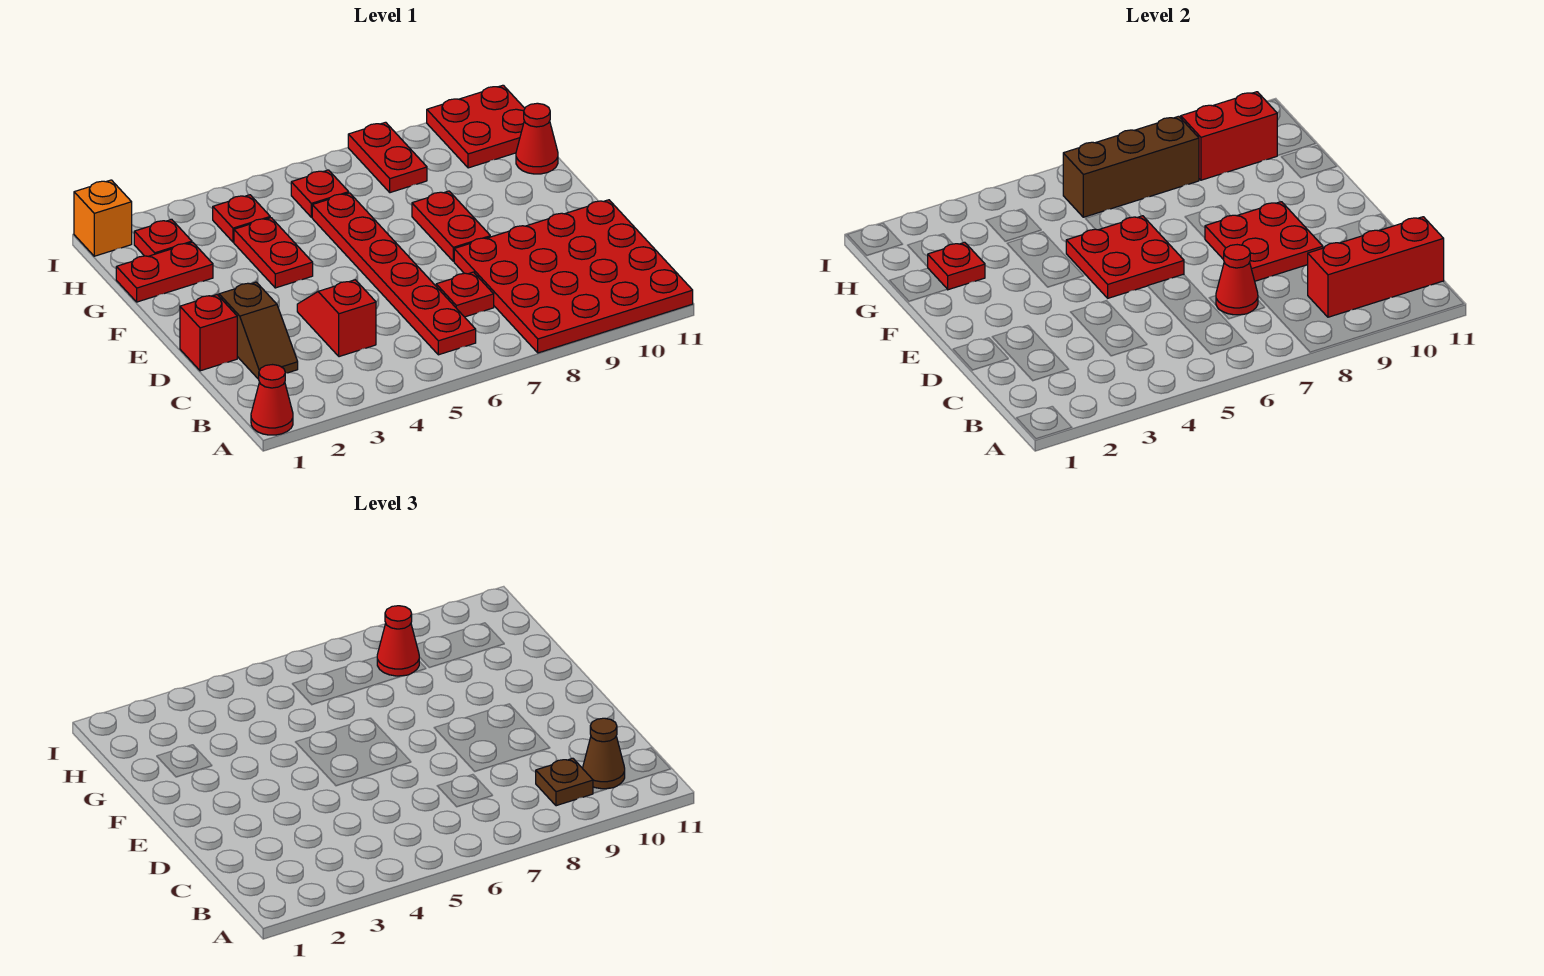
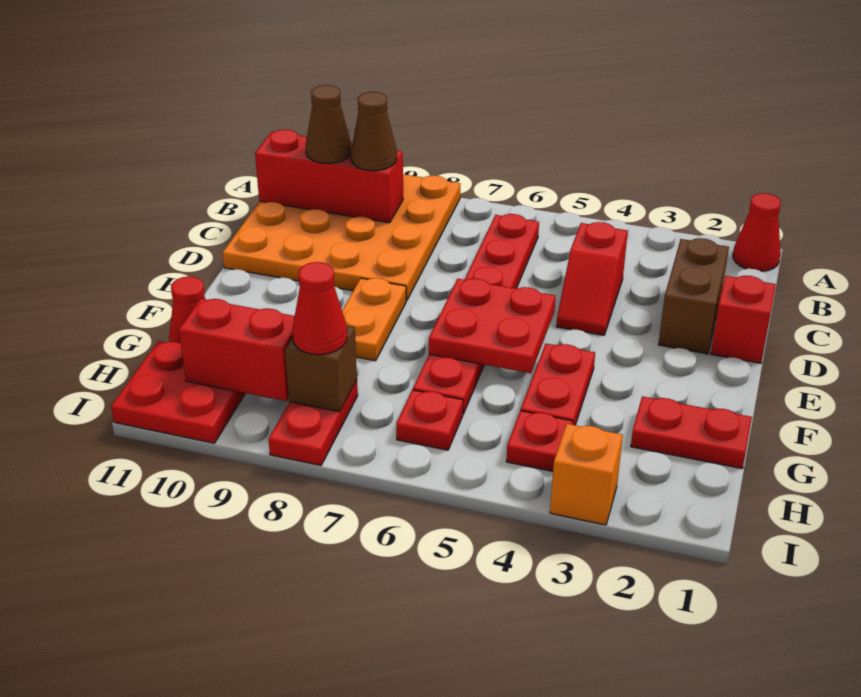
red 4x4 plate [454,200,693,353] -> orange 4x4 plate [223,174,460,300]
brown 1x1 plate [536,758,593,806] -> brown 1x1 cone [351,92,397,171]
brown 1x2 slope [219,282,298,379] -> brown 1x2 brick [658,238,729,354]
red 1x1 plate [436,272,494,317] -> none
red 1x1 cone [1216,245,1258,315] -> none
red 2x2 plate [1205,202,1323,281] -> none
red 1x2 plate [412,191,490,261] -> orange 1x2 plate [342,278,406,361]
red 1x1 plate [928,242,985,290] -> none
red 1x1 plate [134,219,192,256] -> none
brown 1x3 brick [1063,116,1199,217] -> brown 1x1 brick [285,326,357,412]
orange 1x1 brick [74,180,132,256] -> orange 1x1 brick moved to [550,424,623,525]

